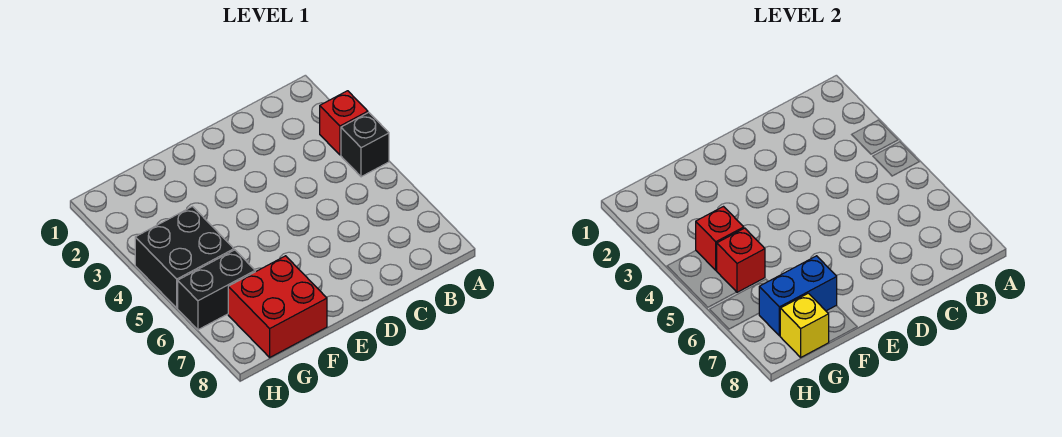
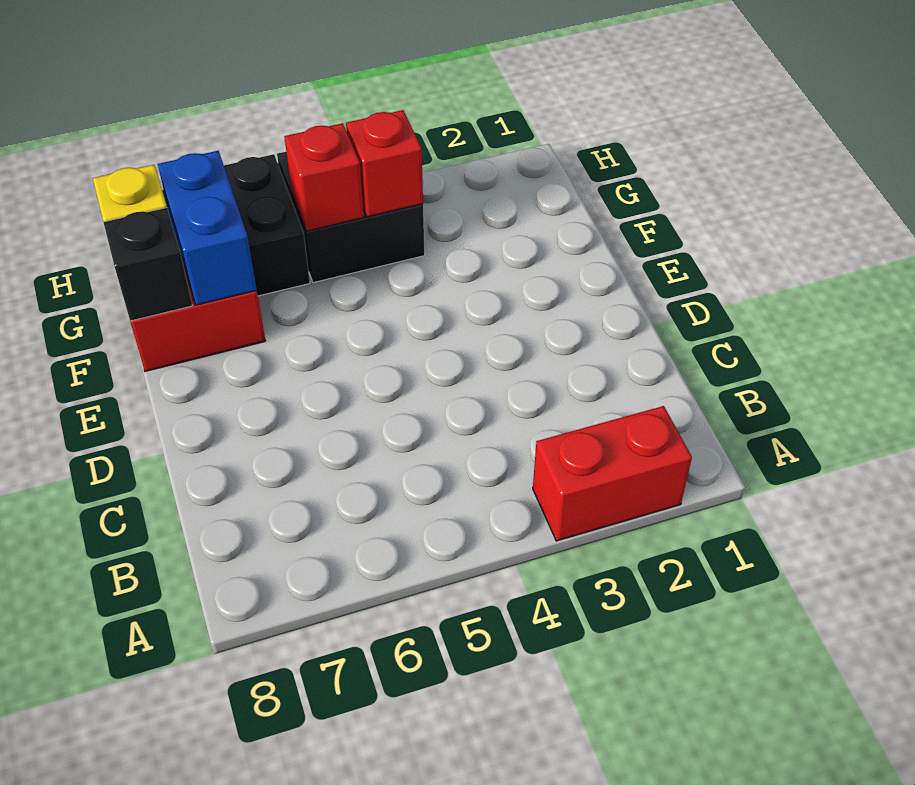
red 1x1 brick [320,91,368,155] -> red 1x2 brick [533,406,692,541]
black 1x1 brick [341,112,389,177] -> black 1x1 brick moved to [104,208,192,321]

